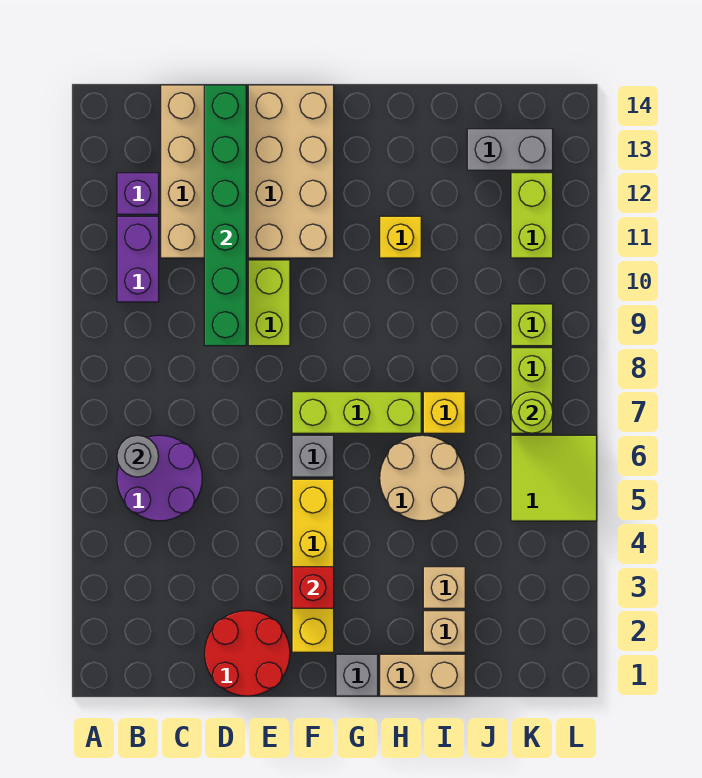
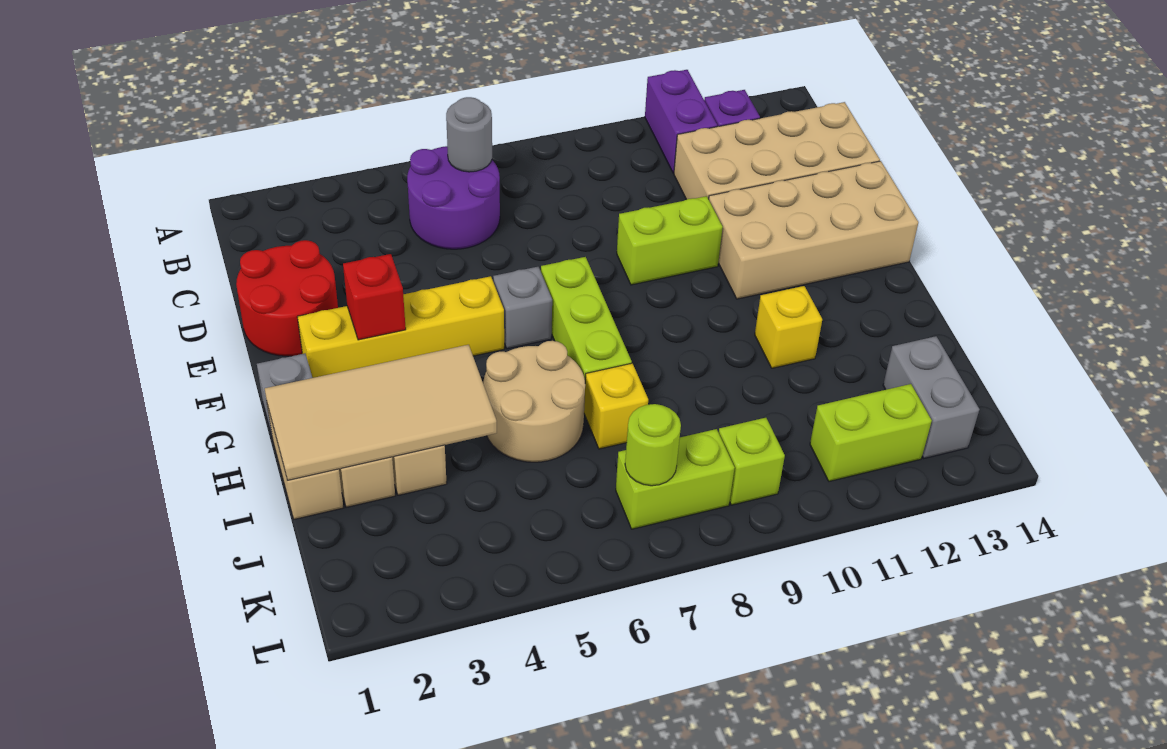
purple 1x2 brick [117,216,159,302] -> purple 1x2 brick turned to [645,70,718,173]
green 1x6 brick [204,85,246,346] -> none
none -> tan 2x4 tile [265,345,497,480]
lime 2x2 tile [511,435,597,521] -> none

